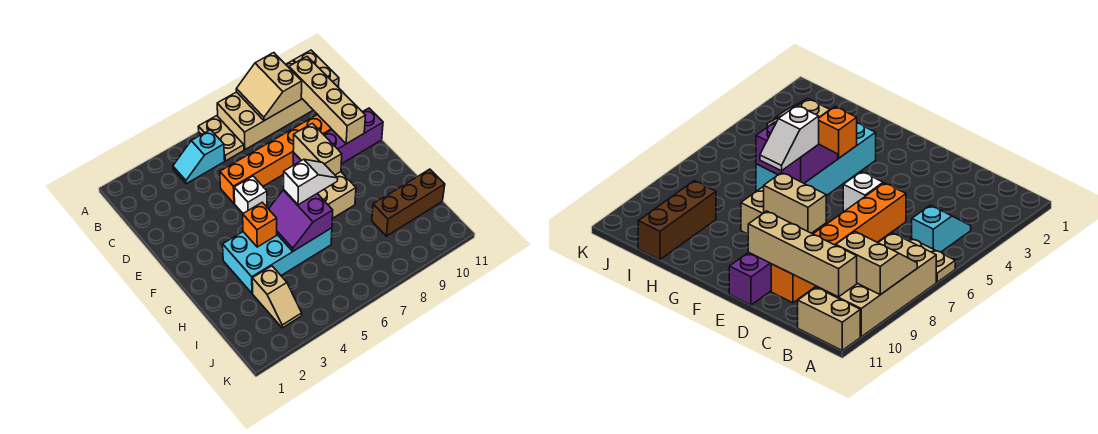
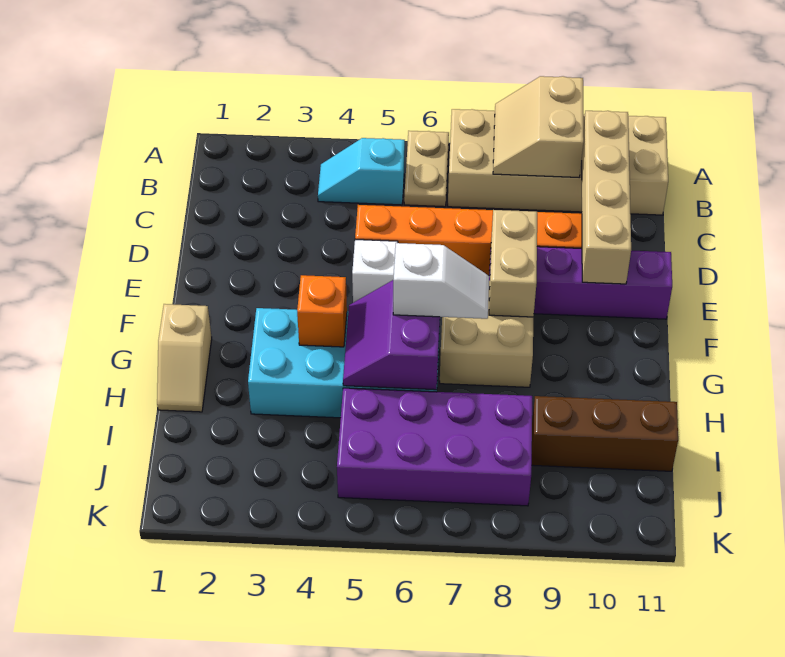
tan 1x2 slope [252,266,302,328] -> tan 1x2 slope moved to [157,304,212,412]
none -> purple 2x4 brick [337,388,532,506]

